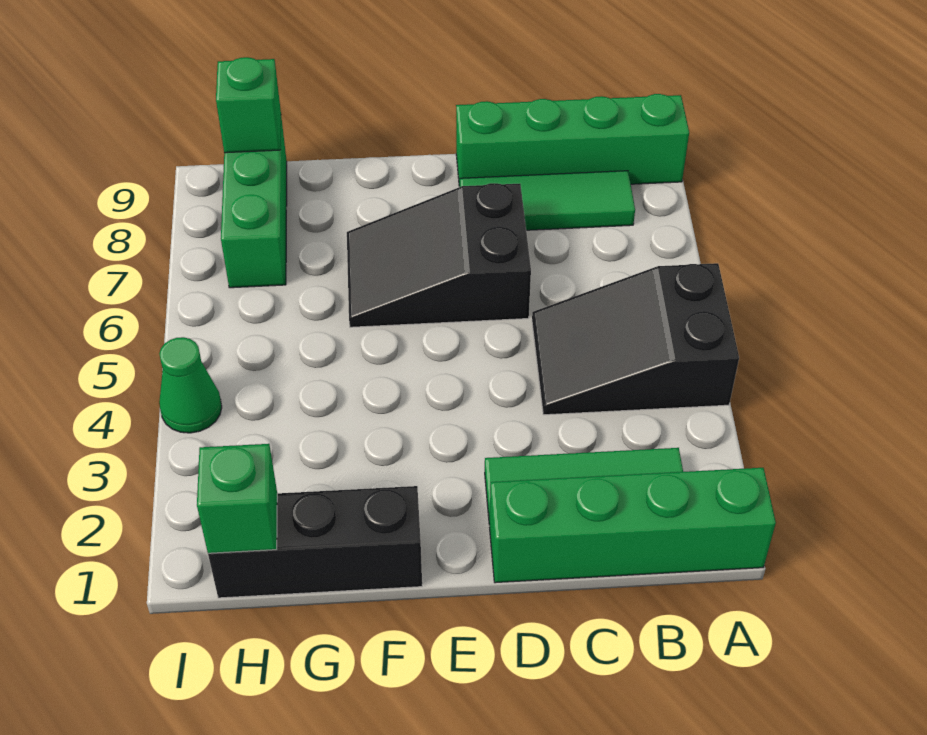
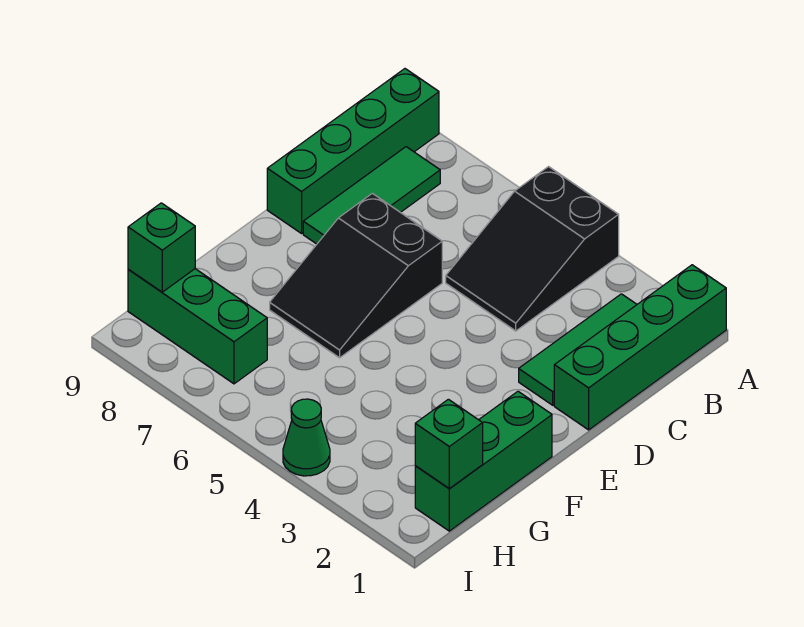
black 1x3 brick [208,486,422,598] -> green 1x3 brick [415,391,552,531]

